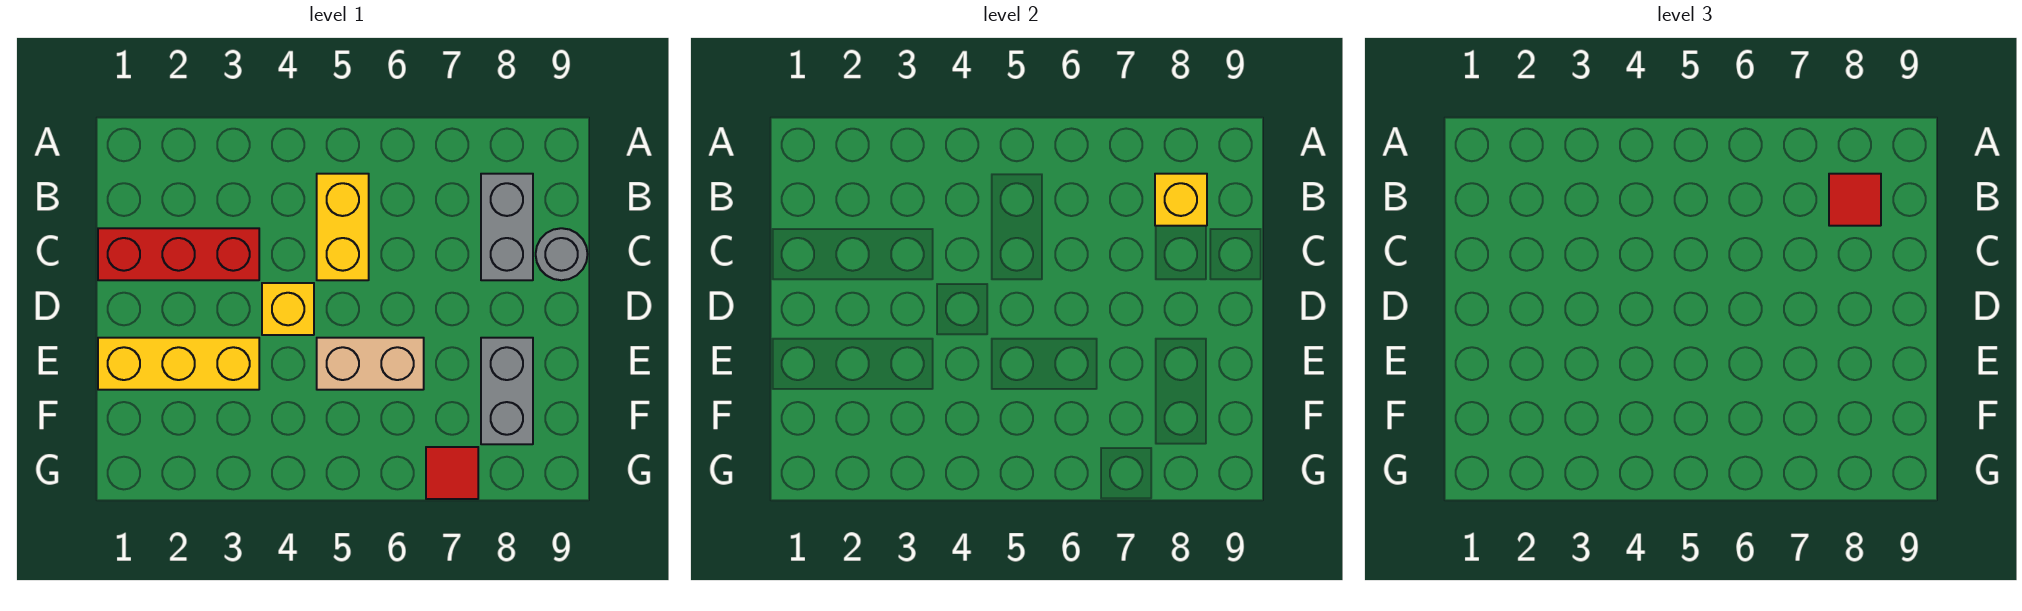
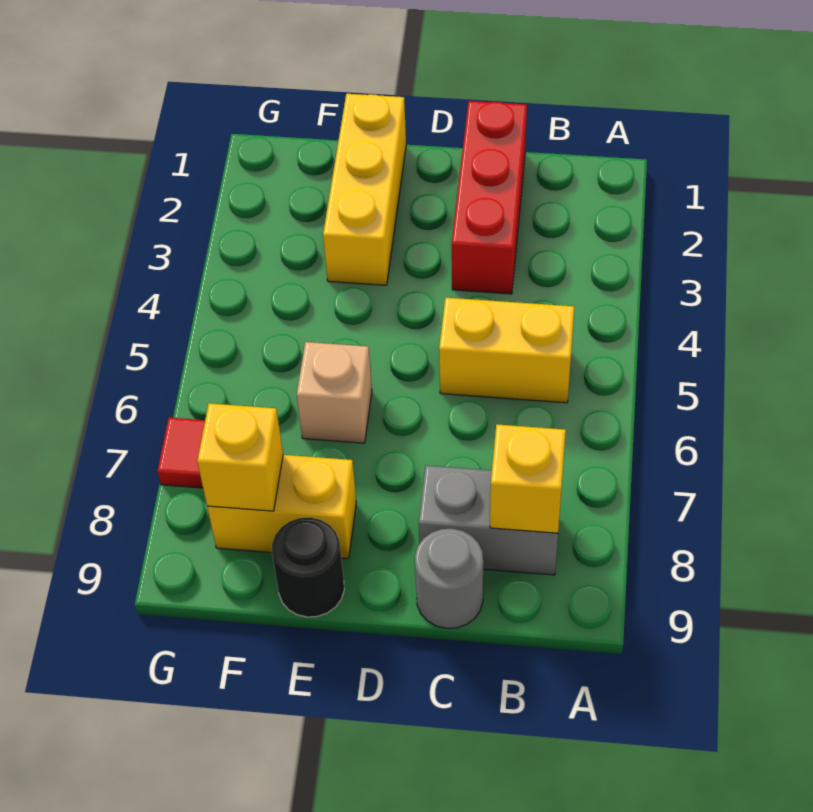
red 1x1 tile [1829,174,1881,226] -> none
yellow 1x1 brick [262,283,314,335] -> yellow 1x1 brick moved to [197,403,283,511]
tan 1x2 brick [317,338,424,390] -> tan 1x1 brick [297,342,372,443]
grey 1x2 brick [481,338,533,444] -> yellow 1x2 brick [207,455,356,559]
none -> black 1x1 round brick [272,517,344,617]

